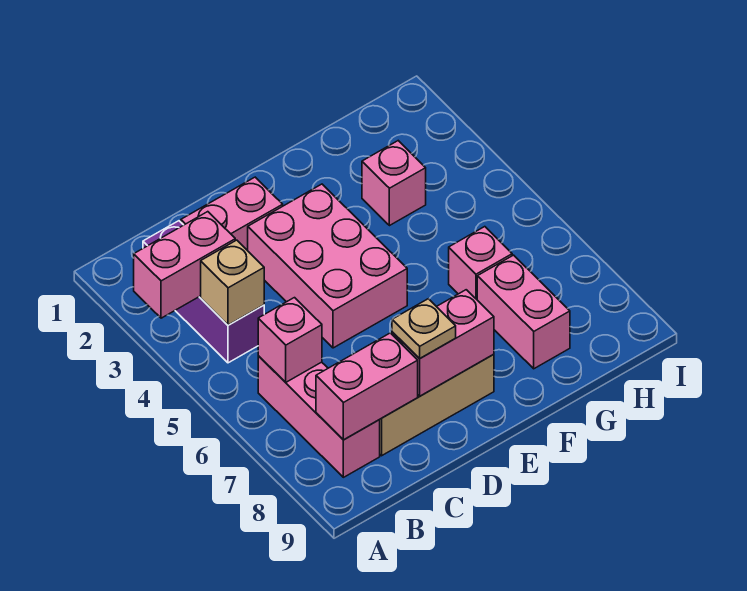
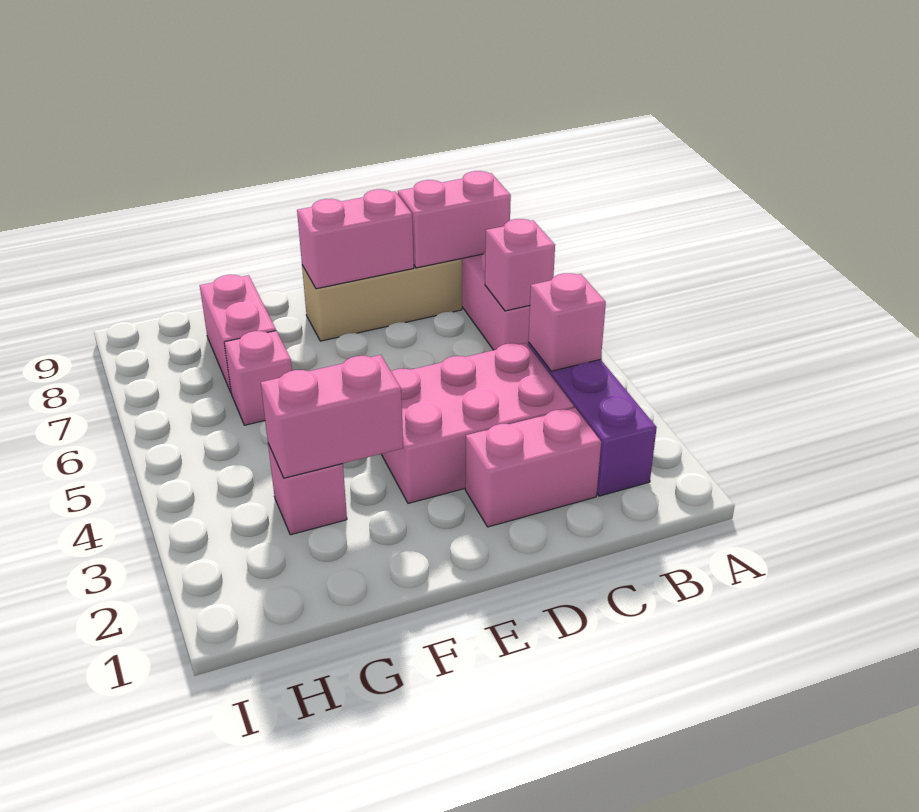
pink 1x2 brick [134,212,235,318] -> pink 1x2 brick moved to [261,355,403,478]
tan 1x1 brick [201,240,264,325] -> pink 1x1 brick [528,273,606,371]
pink 2x3 brick [248,184,407,348] -> pink 2x3 brick turned to [381,343,574,503]
tan 1x1 plate [392,299,456,359] -> none

